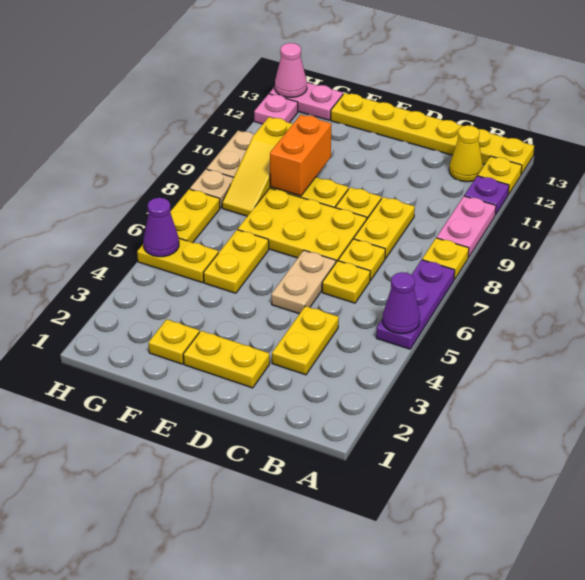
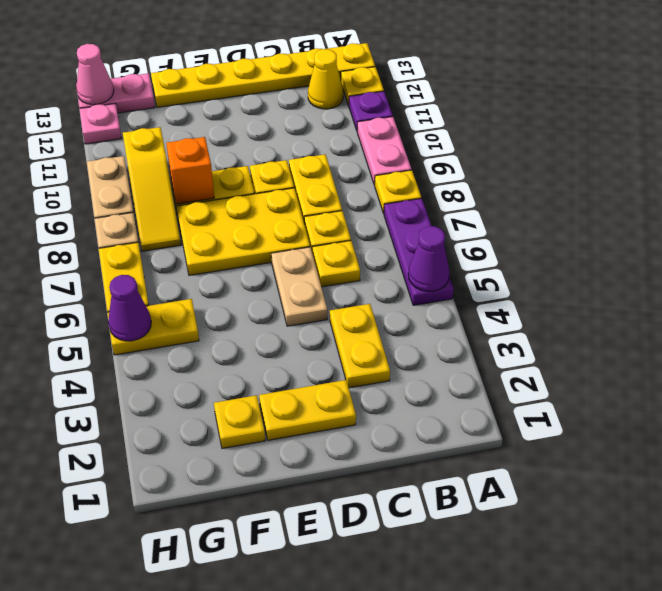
yellow 1x2 plate [204,230,269,293] -> none
orange 1x2 brick [270,115,331,196] -> orange 1x1 brick [166,137,214,204]

